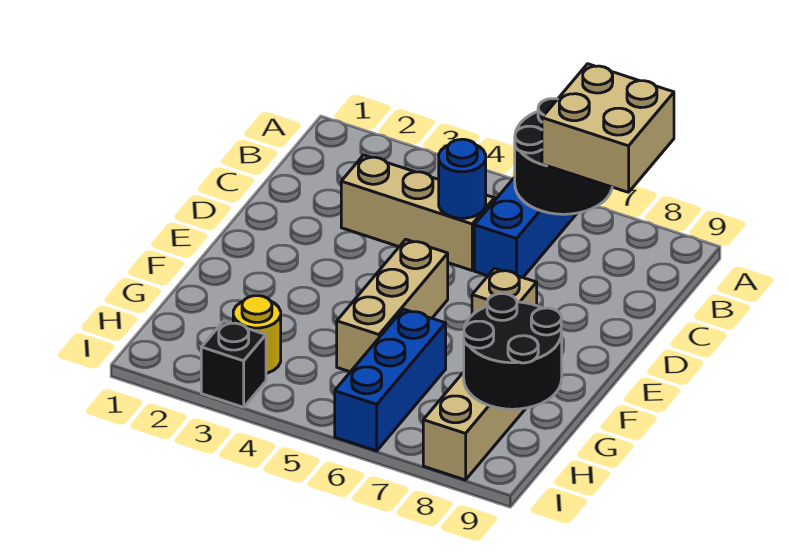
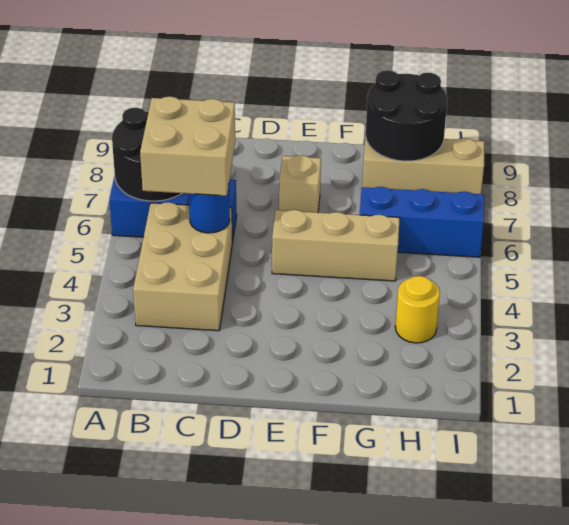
tan 2x2 brick [542,64,674,192] -> tan 2x2 brick moved to [140,97,235,196]
tan 1x3 brick [341,155,494,270] -> tan 2x3 brick [133,202,232,331]
black 1x1 brick [201,321,266,407] -> none

